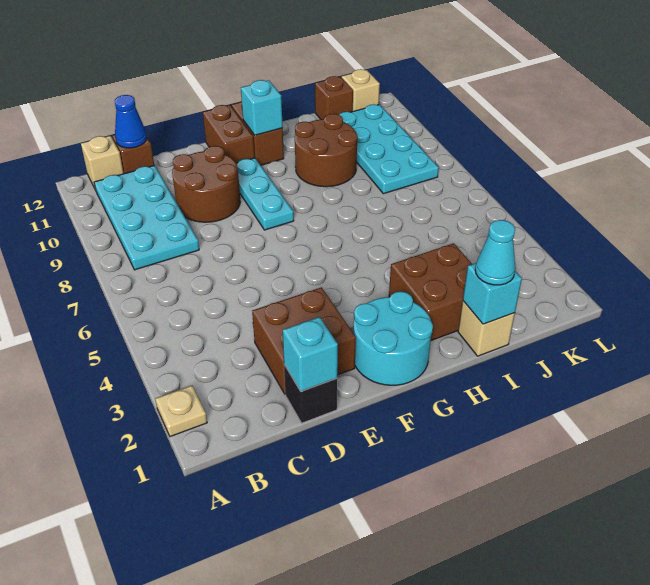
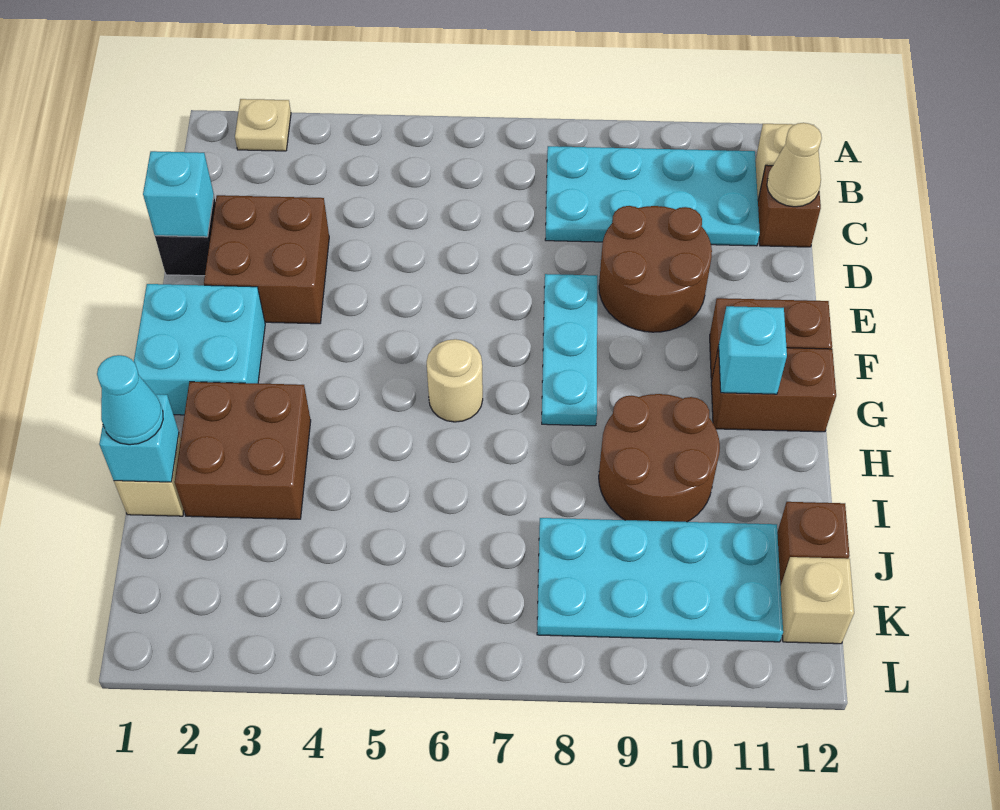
blue 1x1 cone [115,95,147,148] -> tan 1x1 cone [767,123,822,207]
cyan 2x2 round brick [353,291,433,385] -> cyan 2x2 brick [134,284,265,415]
cyan 1x3 plate [236,158,294,230] -> cyan 1x3 plate turned to [542,274,597,426]
none -> tan 1x1 round brick [427,339,483,422]

